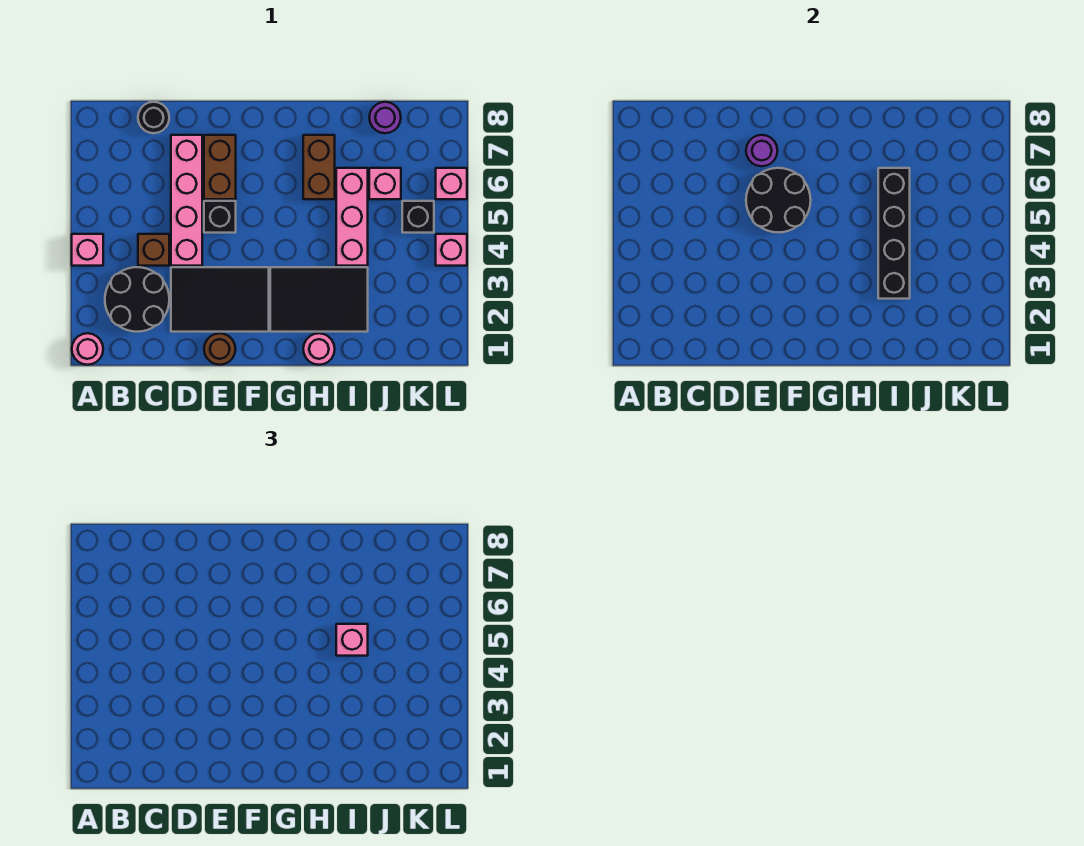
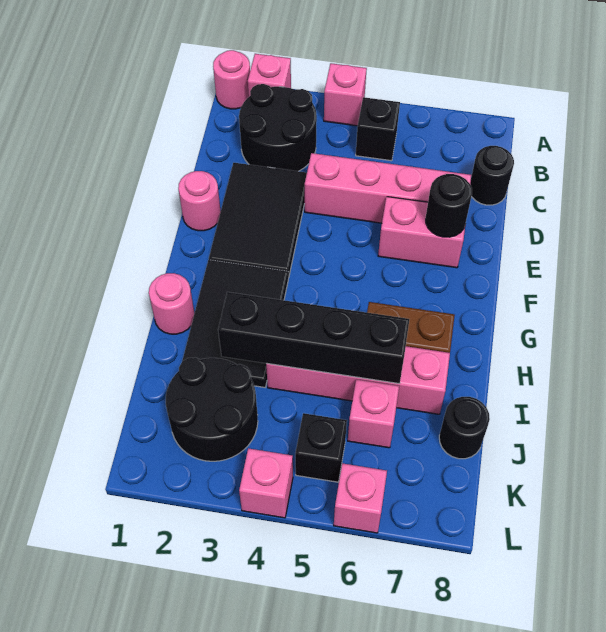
brown 1x1 brick [138,234,169,266] -> none
brown 1x1 round brick [204,333,235,365] -> pink 1x1 round brick [178,171,221,231]
black 1x1 brick [204,201,236,233] -> black 1x1 brick moved to [356,97,400,161]
black 2x2 round brick [746,168,811,233] -> black 2x2 round brick moved to [166,358,258,461]
brown 1x2 brick [204,135,236,199] -> pink 1x2 brick [378,197,465,268]
purple 1x1 round brick [746,135,778,166] -> black 1x1 round brick [426,174,472,237]
pink 1x3 brick [336,168,368,266] -> pink 1x4 brick [266,346,450,414]
pink 1x1 brick [336,624,368,656] -> pink 1x1 brick moved to [248,54,291,96]
purple 1x1 round brick [369,102,401,133] -> black 1x1 round brick [439,397,490,459]

